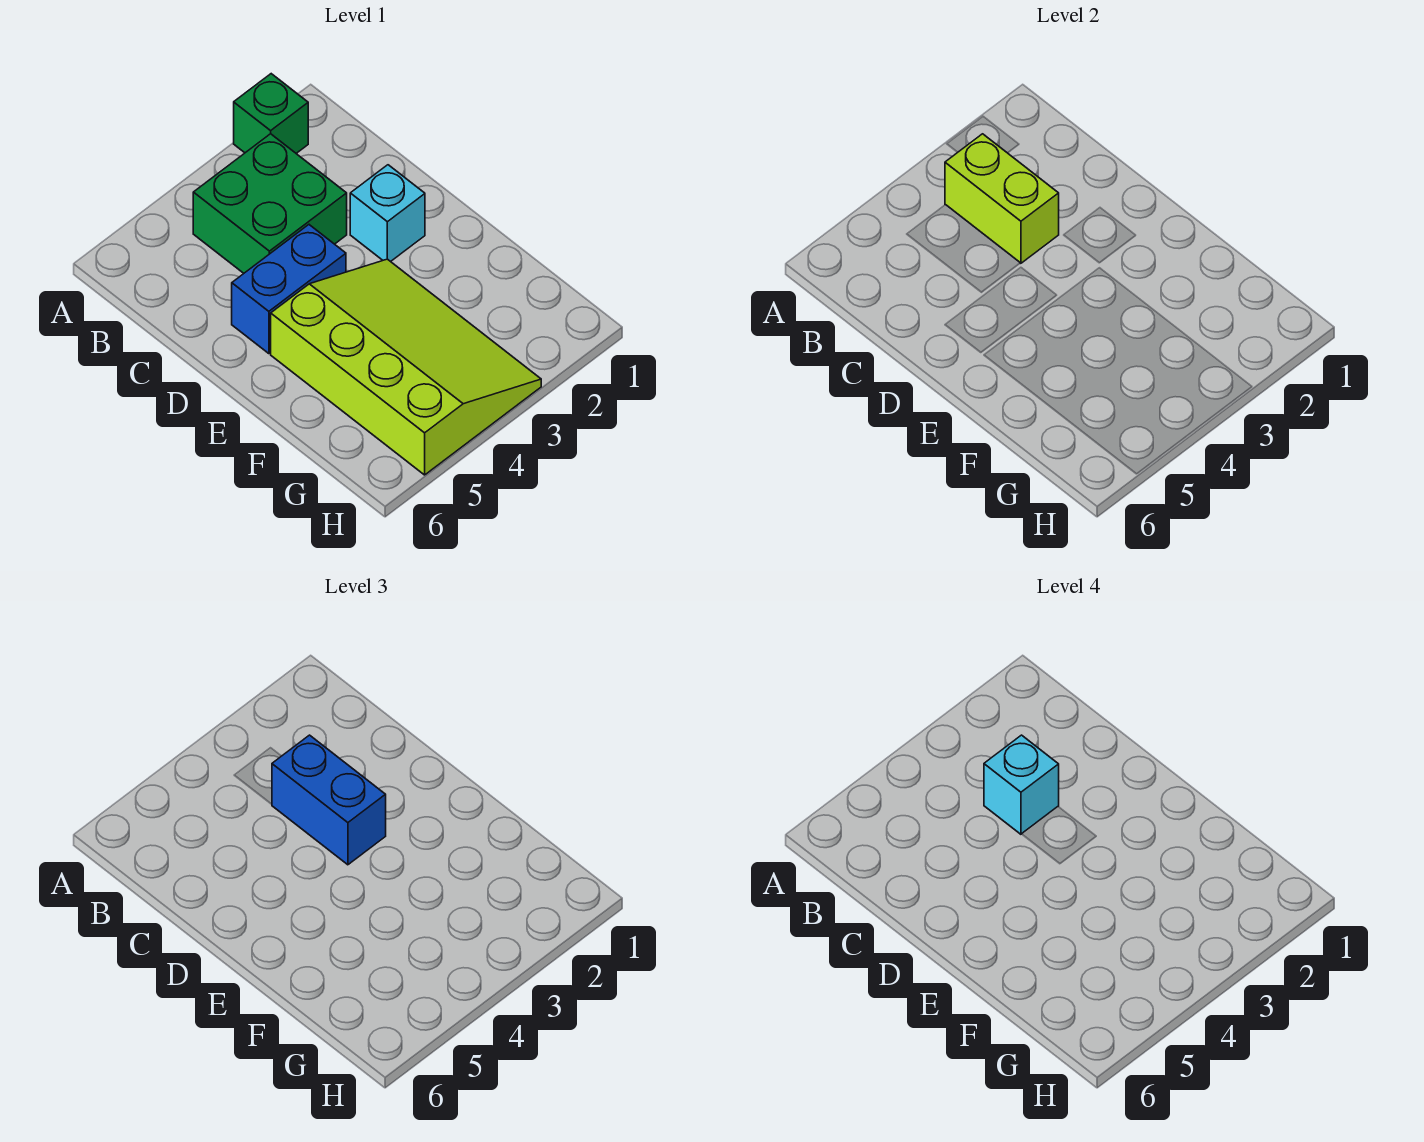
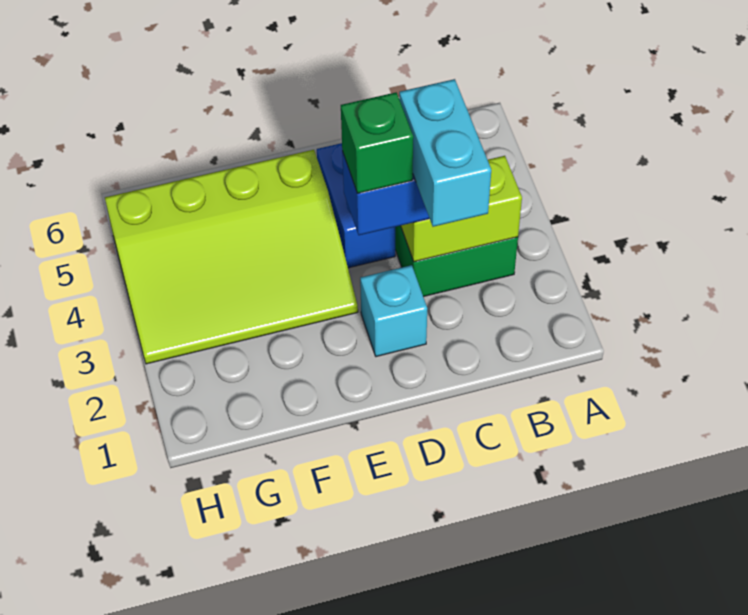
green 1x1 brick [234,74,308,153] -> green 1x1 brick moved to [341,92,413,194]
cyan 1x1 brick [984,735,1059,834] -> cyan 1x2 brick [399,79,491,227]

